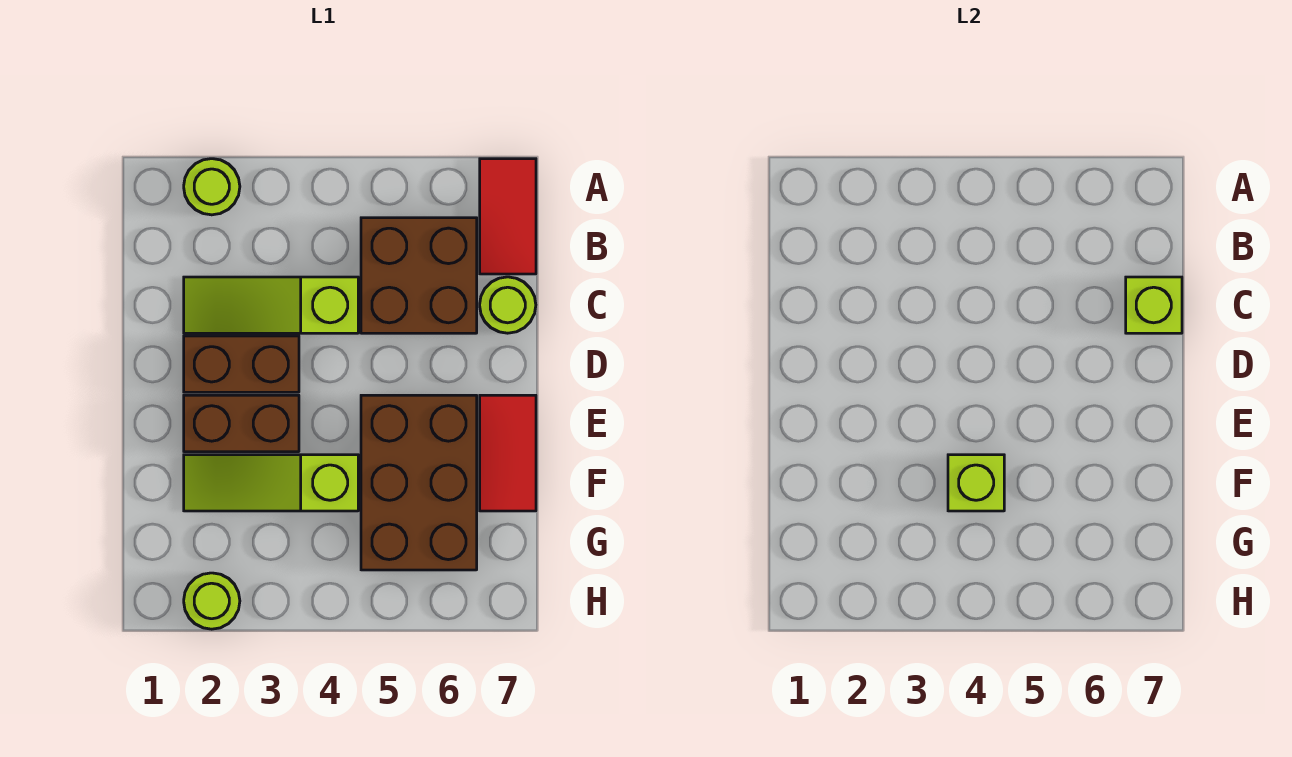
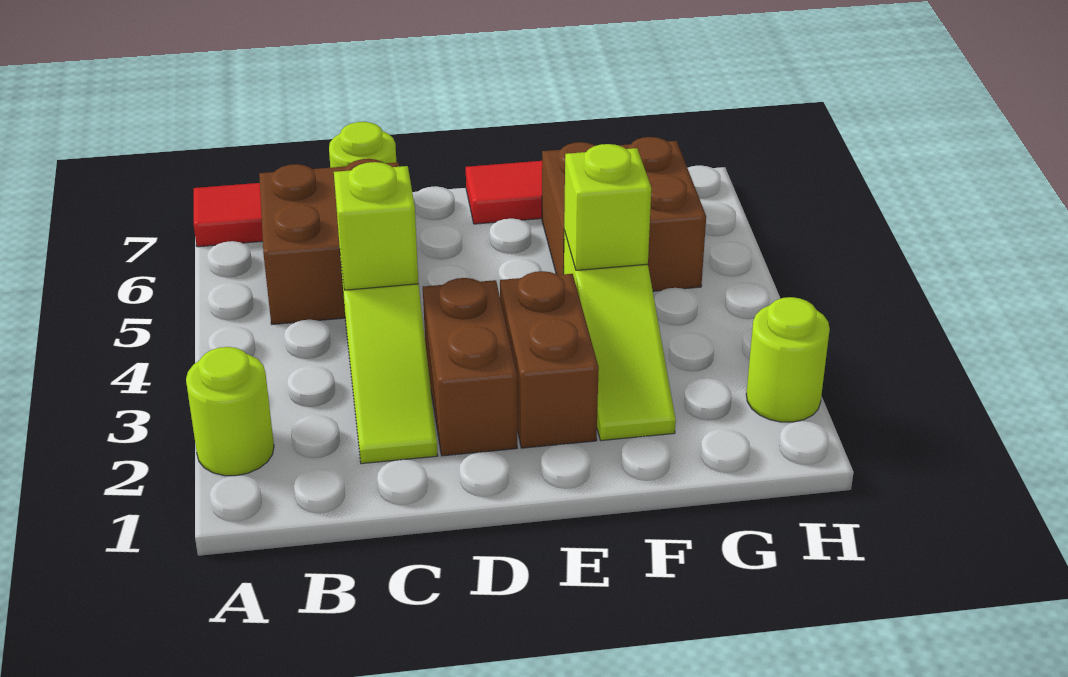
lime 1x1 brick [1126,277,1182,333] -> lime 1x1 brick moved to [334,162,418,290]
brown 2x3 brick [361,395,477,570] -> brown 2x2 brick [542,137,706,291]

